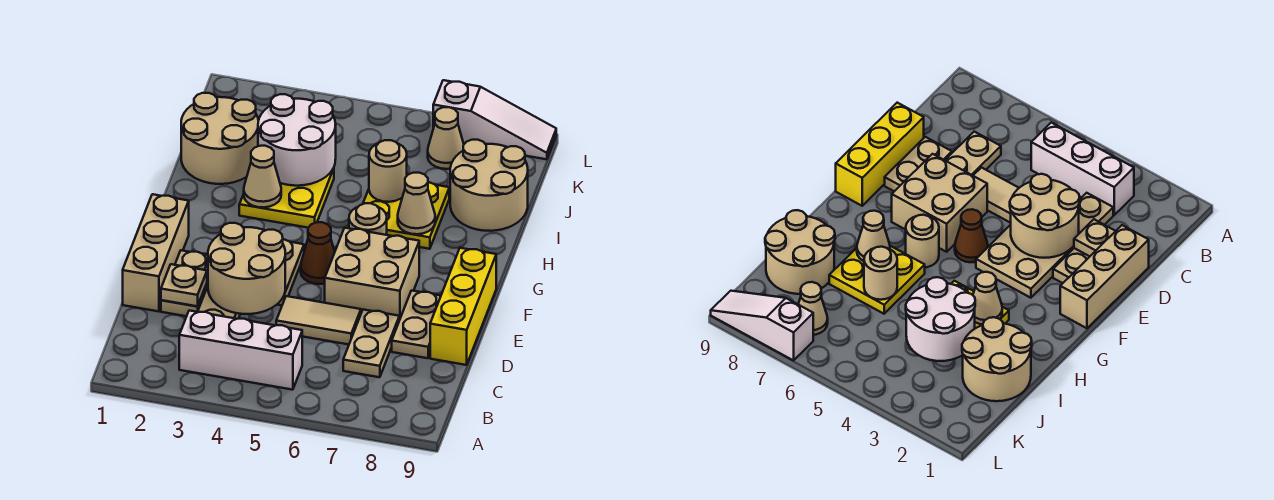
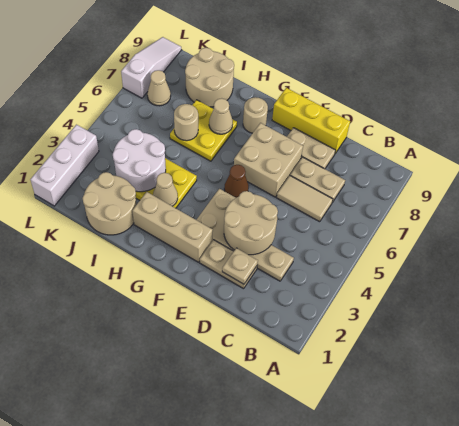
white 1x3 brick [179,311,302,390] -> white 1x3 brick moved to [30,125,99,206]
tan 1x3 brick [123,194,189,311] -> tan 1x3 brick moved to [133,192,213,262]
tan 1x2 tile [276,296,361,345] -> tan 1x2 tile turned to [277,176,333,222]
tan 1x1 round brick [349,203,387,235] -> tan 1x1 round brick moved to [243,97,268,133]

